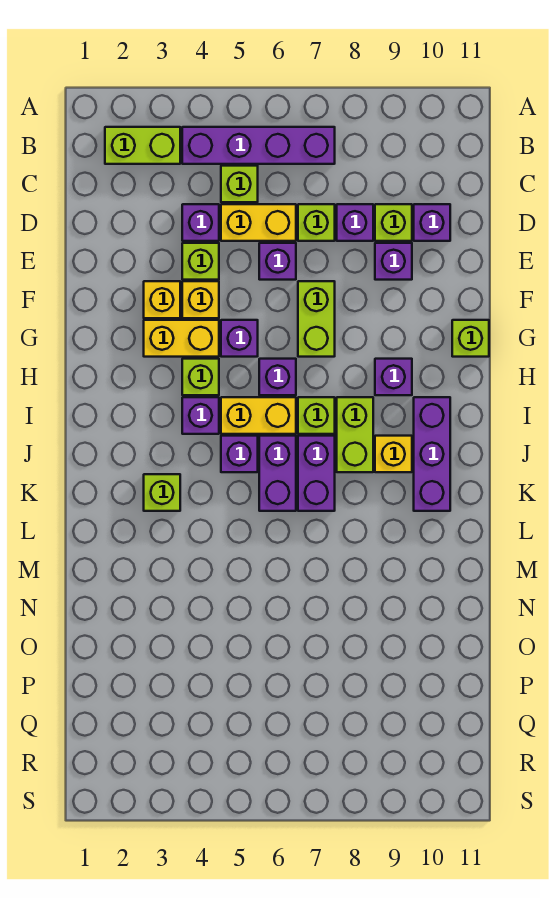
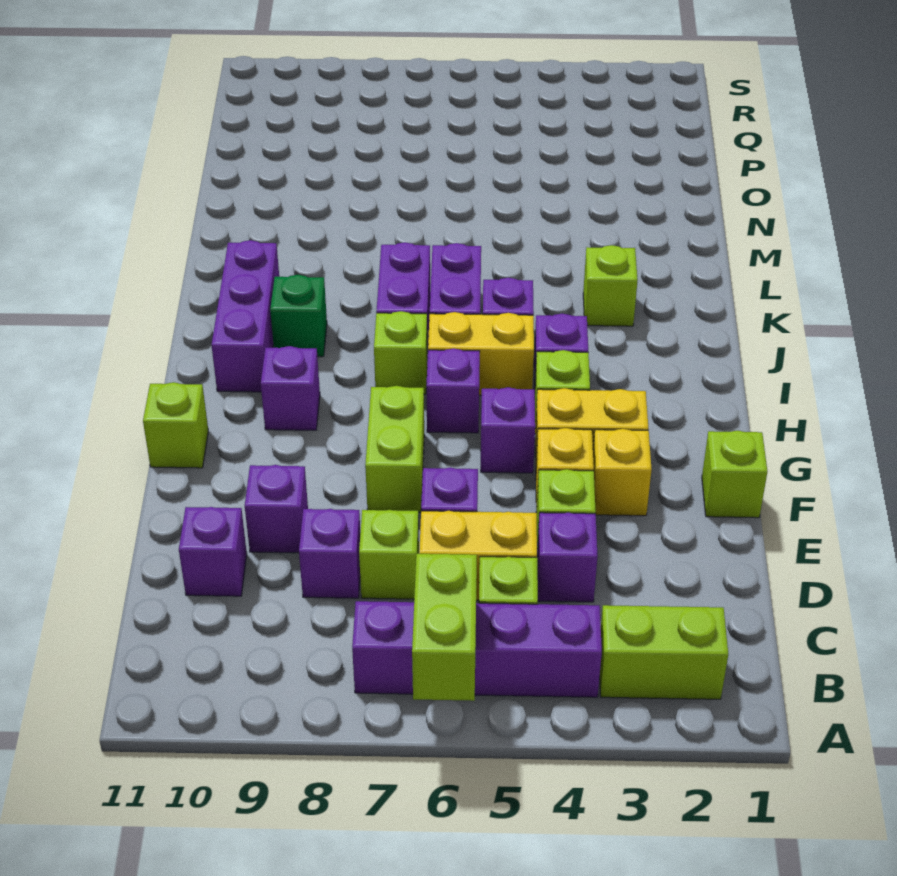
lime 1x1 brick [375,204,412,241] -> lime 1x1 brick moved to [702,431,767,518]
lime 1x2 brick [337,397,373,472] -> lime 1x2 brick moved to [412,553,477,701]
yellow 1x1 brick [375,436,412,472] -> green 1x1 brick [270,275,327,357]

